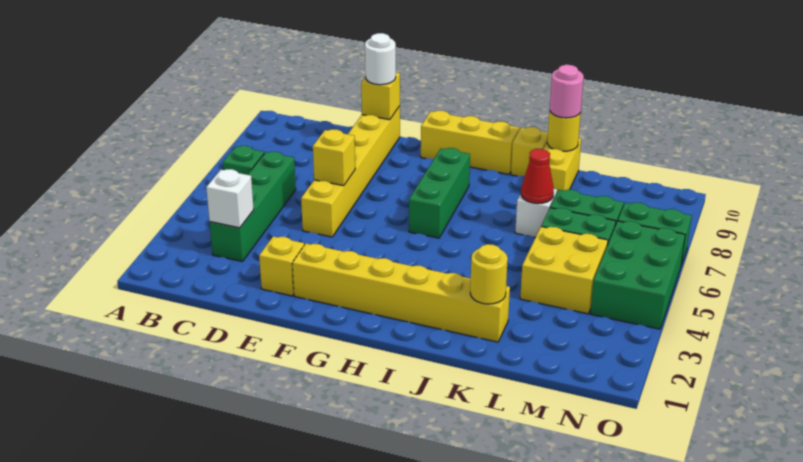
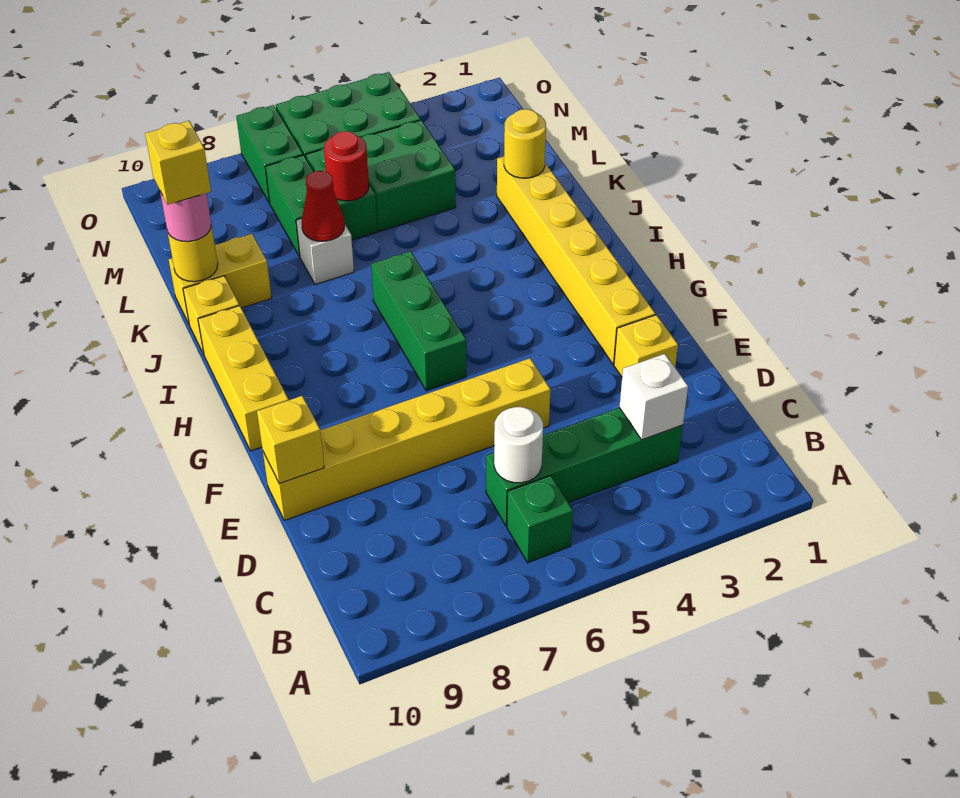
yellow 1x1 brick [313,129,355,186] -> yellow 1x1 brick moved to [145,121,211,205]
white 1x1 round brick [365,33,396,85] -> white 1x1 round brick moved to [494,407,543,483]
green 1x3 brick [409,148,470,238] -> green 1x3 brick turned to [371,251,466,391]
yellow 2x2 brick [520,227,608,314] -> green 2x2 brick [361,120,456,231]
none -> red 1x1 round brick [324,131,369,201]

